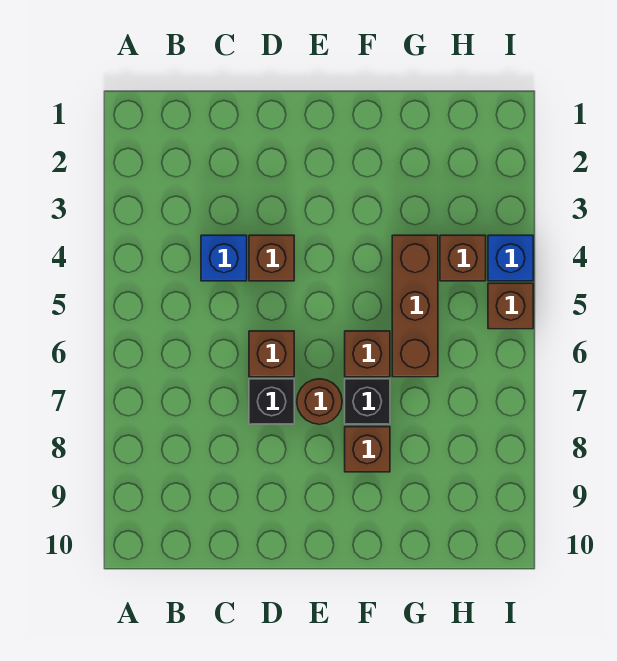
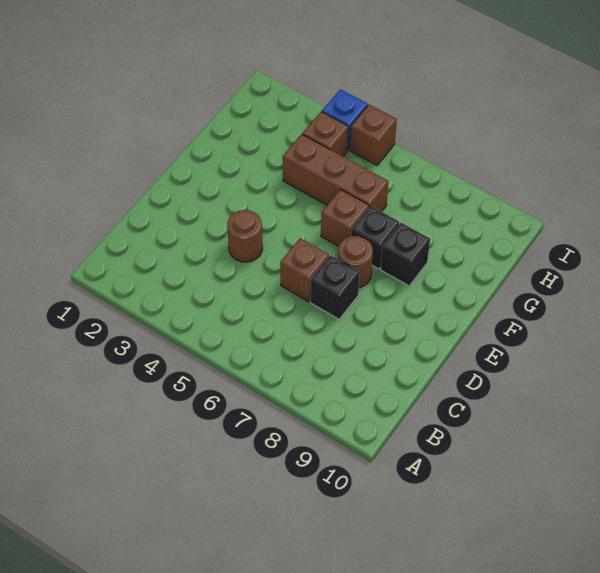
blue 1x1 brick [201,235,247,281] -> none
brown 1x1 brick [249,235,294,281] -> brown 1x1 round brick [227,210,263,262]
brown 1x1 brick [345,427,390,472] -> black 1x1 brick [380,223,430,286]

